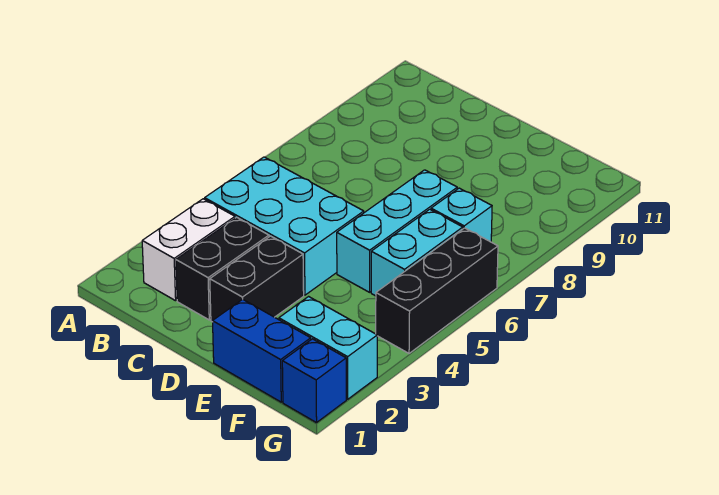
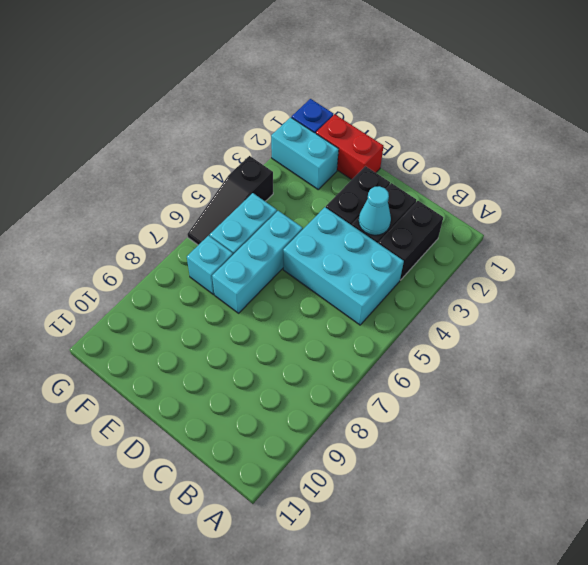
white 1x2 brick [142,199,235,301] -> black 1x2 brick [379,201,443,280]
none -> cyan 1x1 cone [359,186,391,235]
blue 1x2 brick [213,299,311,402] -> red 1x2 brick [316,114,383,180]
black 1x3 brick [376,228,498,353] -> black 1x3 slope [187,156,273,245]

